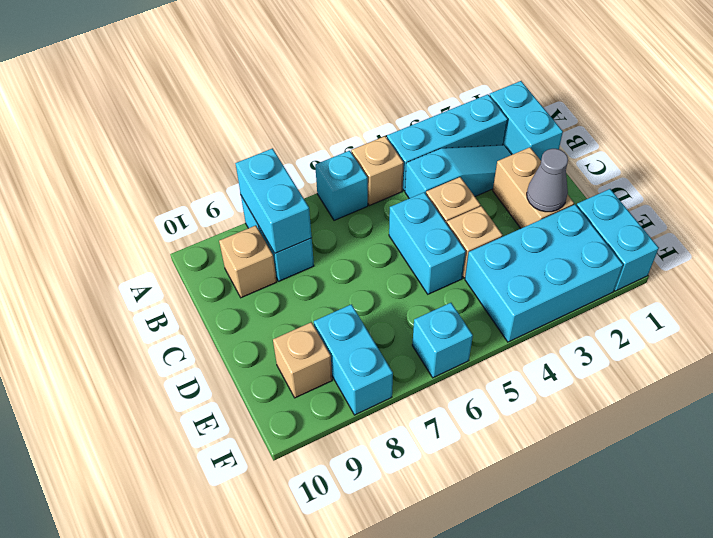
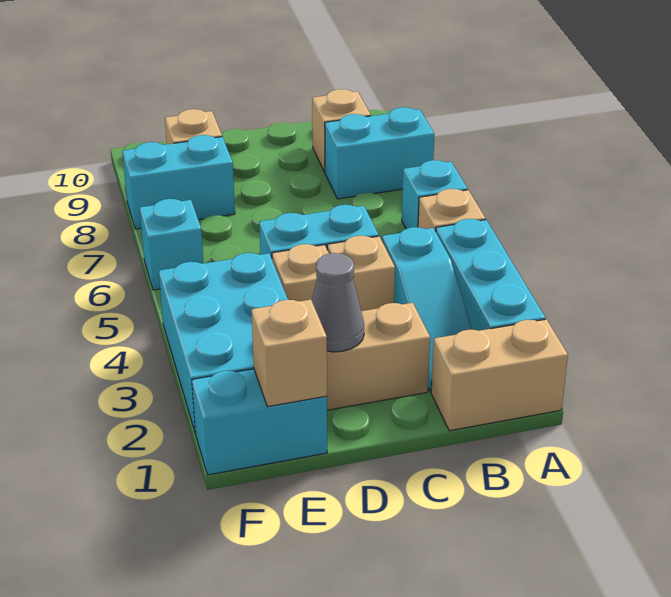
cyan 1x2 brick [489,81,563,160] -> tan 1x2 brick [431,319,568,431]
cyan 1x2 brick [235,148,312,253] -> none
none -> tan 1x1 brick [251,300,327,407]

